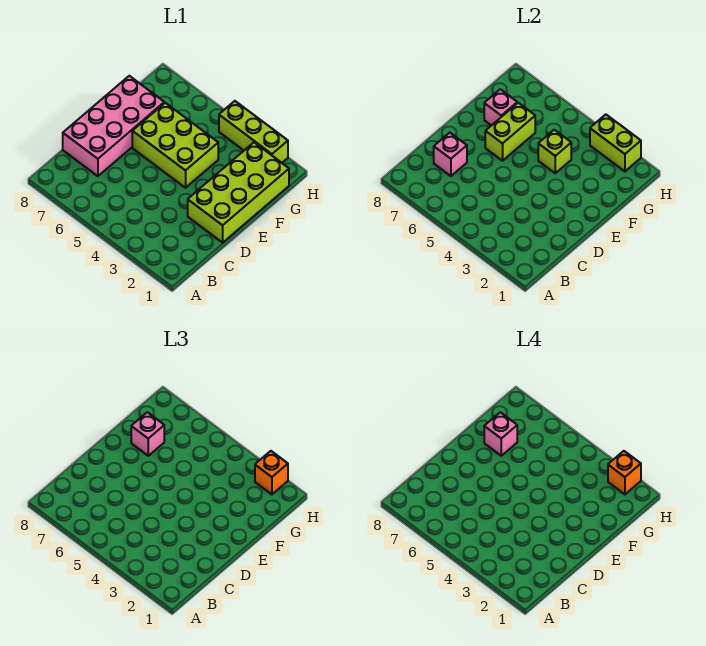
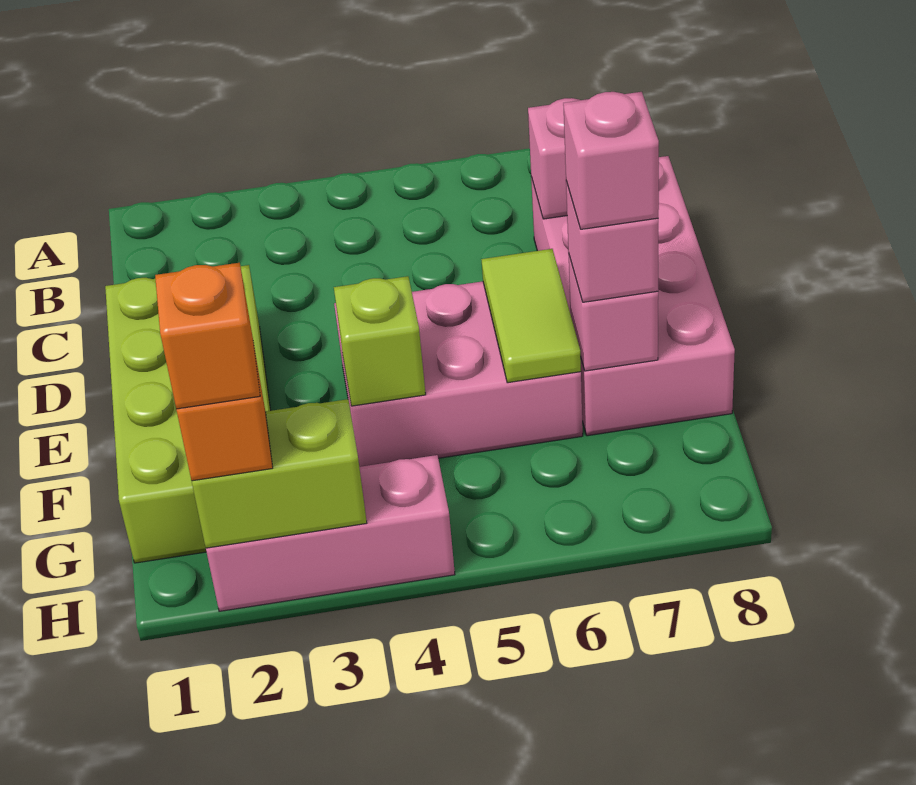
lime 2x3 brick [132,103,218,188] -> pink 2x3 brick [334,281,583,467]
lime 1x2 brick [485,103,535,161] -> lime 1x2 tile [481,249,581,383]
lime 1x3 brick [219,101,288,163] -> pink 1x3 brick [206,455,455,611]

